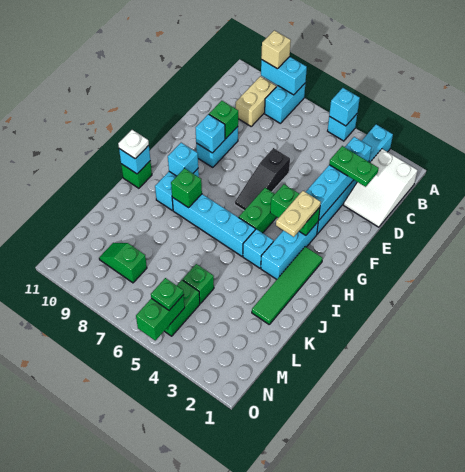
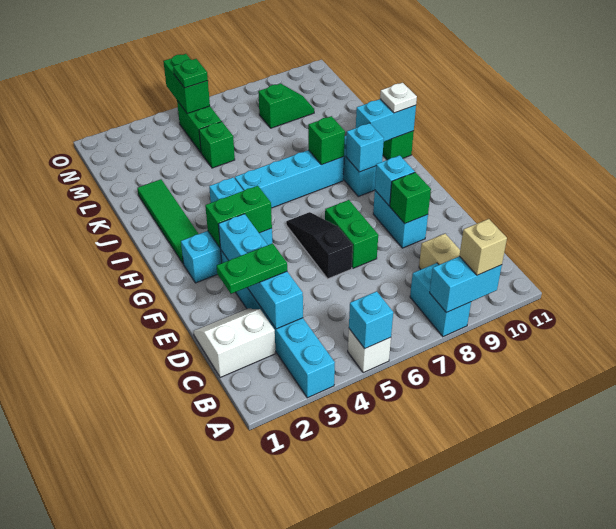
cyan 1x1 brick [328,114,357,141] -> white 1x1 brick [348,329,391,373]
white 2x3 slope [344,149,417,227] -> white 2x2 slope [193,309,276,377]
cyan 1x3 brick [261,222,318,279] -> cyan 1x3 brick turned to [181,228,272,283]
tan 1x2 plate [276,191,321,237] -> none
green 1x2 brick [239,188,277,233] -> green 1x2 brick moved to [325,200,378,268]
cyan 1x1 brick [119,145,150,174] -> cyan 1x2 brick [356,99,416,141]

